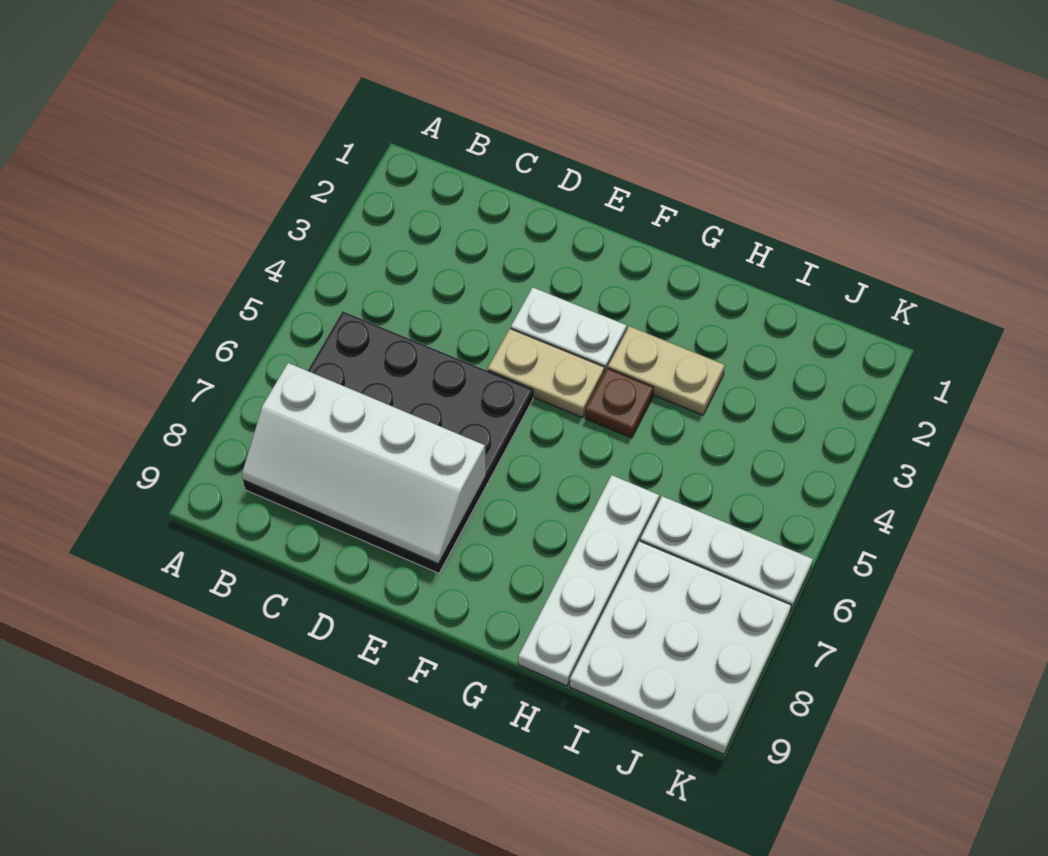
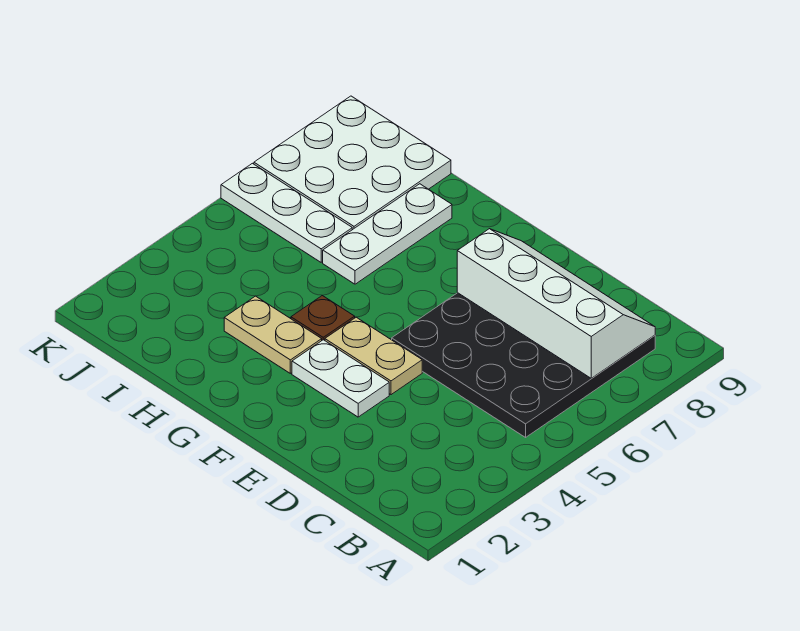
white 1x4 plate [518,475,659,686] -> white 1x3 plate [323,184,452,284]

